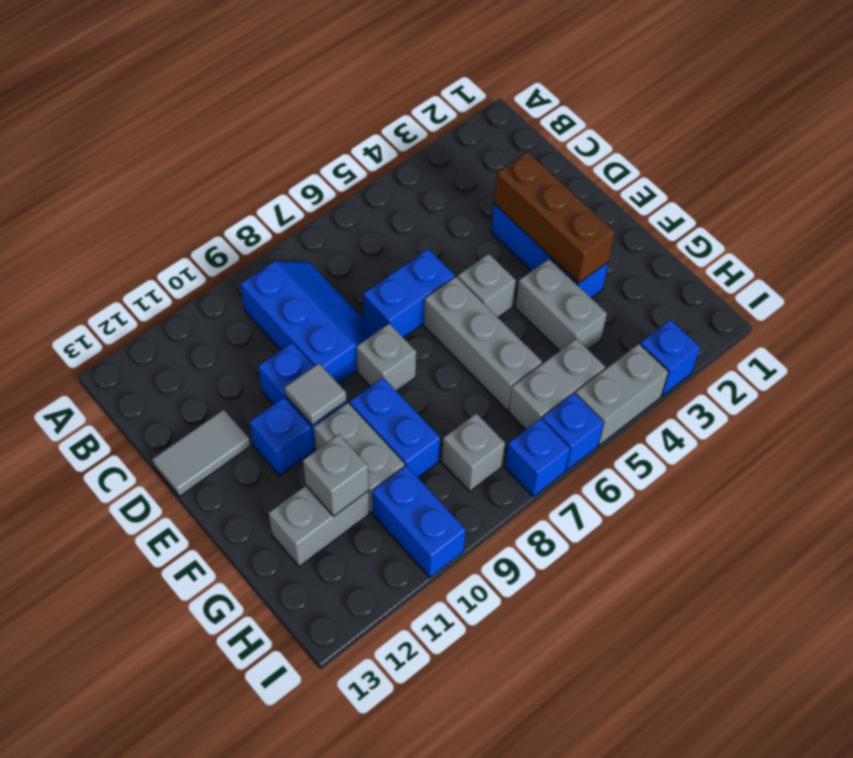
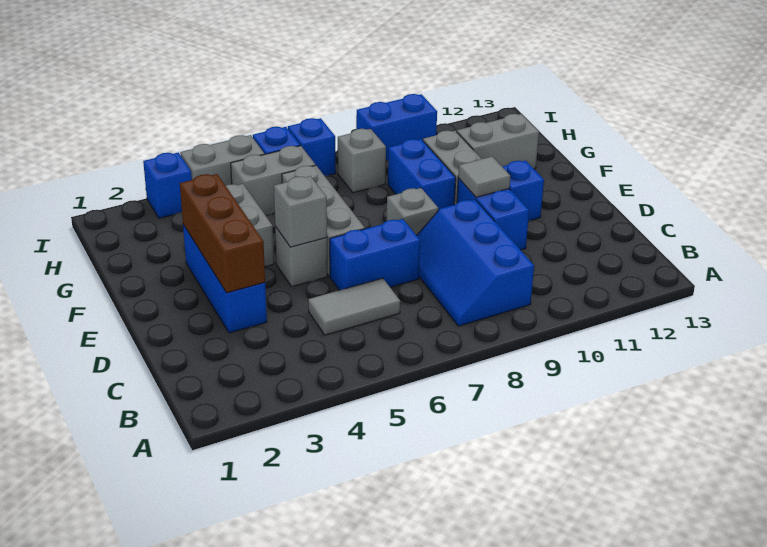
grey 1x2 tile [152,410,250,496] -> grey 1x2 tile moved to [308,278,400,335]
grey 1x1 brick [303,434,369,516] -> grey 1x1 brick moved to [274,176,327,247]
blue 1x2 brick [372,466,466,578] -> blue 1x2 brick turned to [356,94,437,161]

